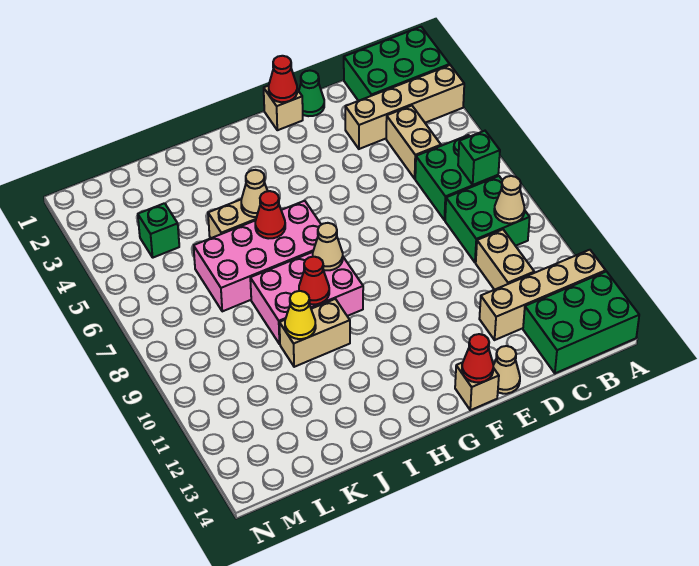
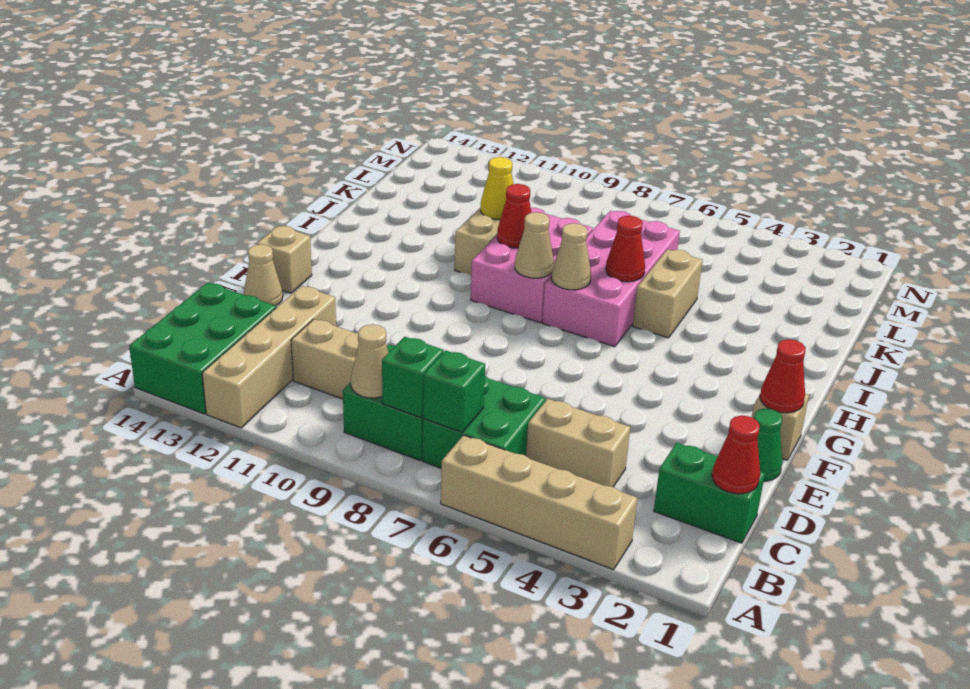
green 2x3 brick [344,27,450,101] -> green 1x2 brick [654,443,765,543]
tan 1x4 brick [345,65,464,149] -> tan 1x4 brick turned to [441,435,637,570]
red 1x1 cone [462,334,493,382] -> red 1x1 cone moved to [712,416,760,494]
tan 1x1 cone [241,170,267,217] -> tan 1x1 cone moved to [552,223,591,290]
green 1x1 brick [138,203,179,258] -> green 1x1 brick moved to [382,337,444,418]

